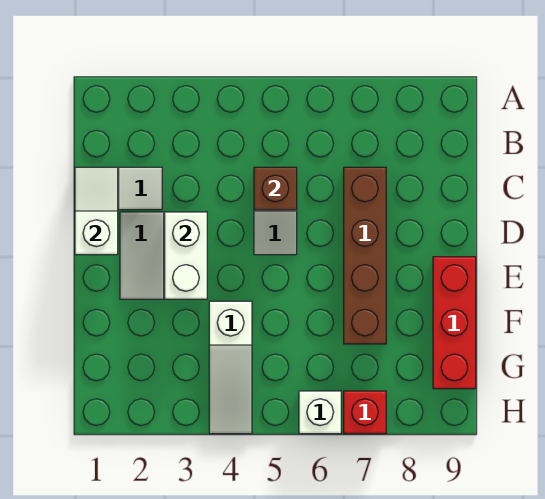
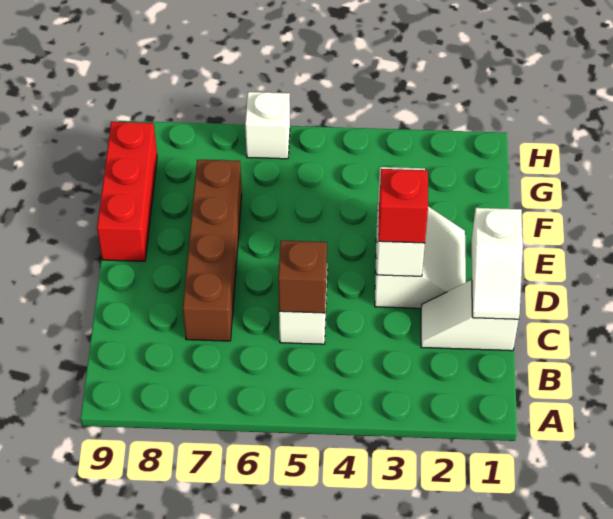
white 1x3 slope [209,301,252,434] -> none
red 1x1 brick [344,391,386,434] -> red 1x1 brick moved to [378,169,428,243]

